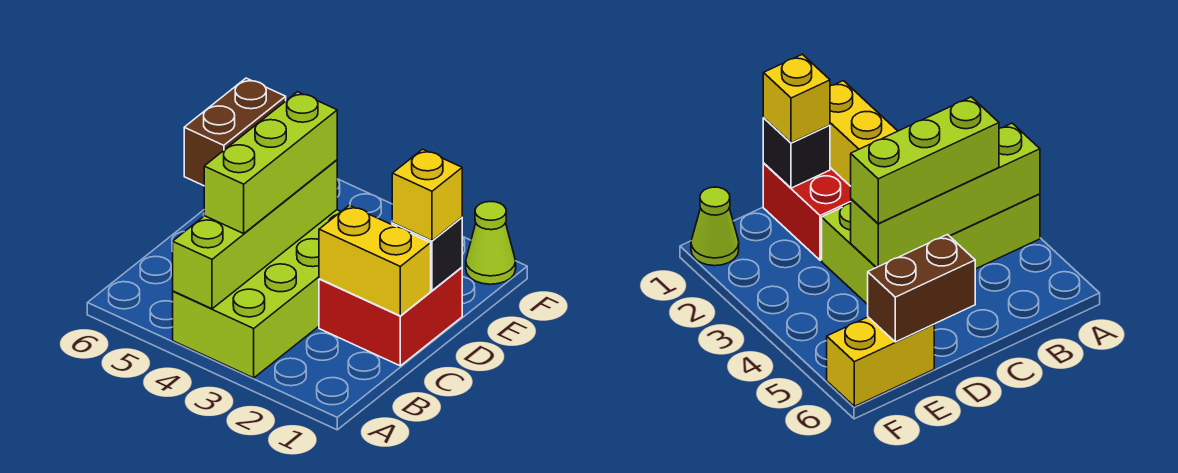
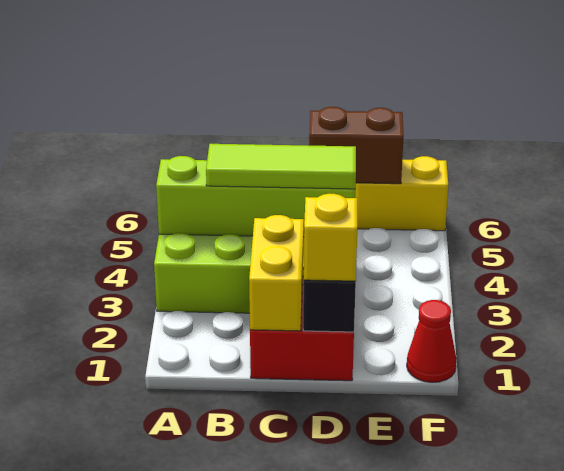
lime 1x3 brick [204,92,337,234] -> lime 1x3 tile [206,144,356,189]
lime 1x1 cone [466,202,516,284] -> red 1x1 cone [407,300,456,382]

